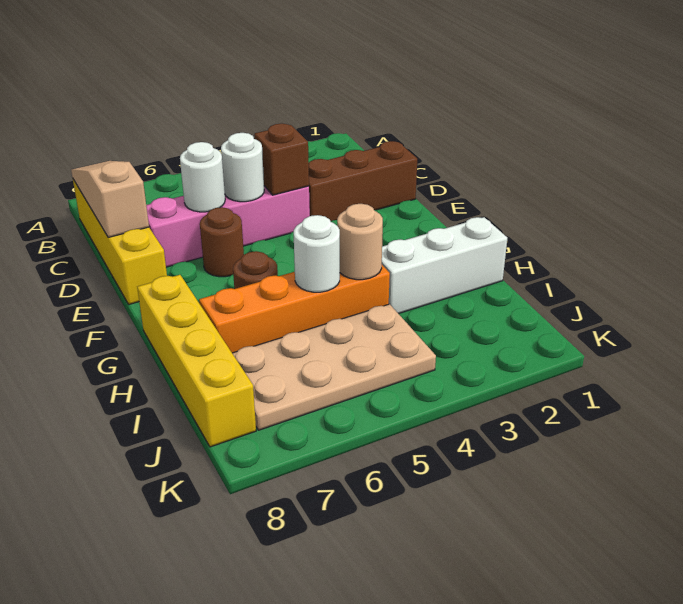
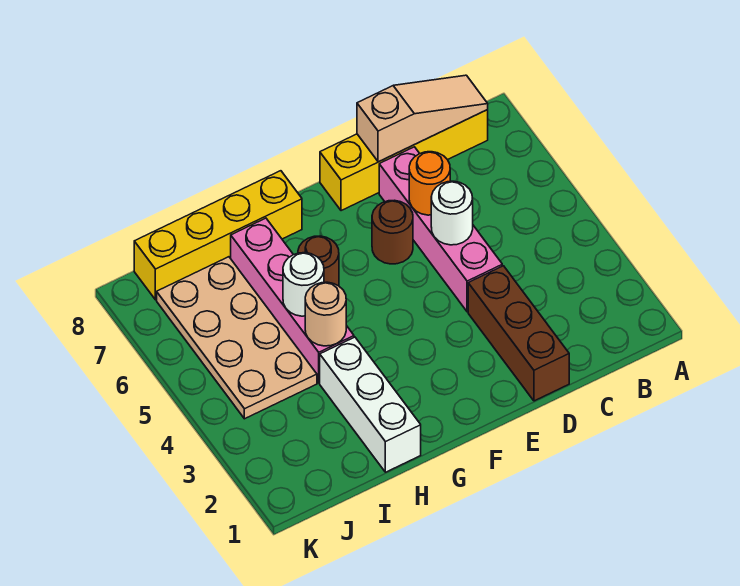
brown 1x1 brick [254,124,309,195] -> none
white 1x1 round brick [180,142,225,212] -> orange 1x1 round brick [409,152,450,215]
orange 1x4 brick [199,265,390,353] -> pink 1x4 brick [231,218,354,383]

